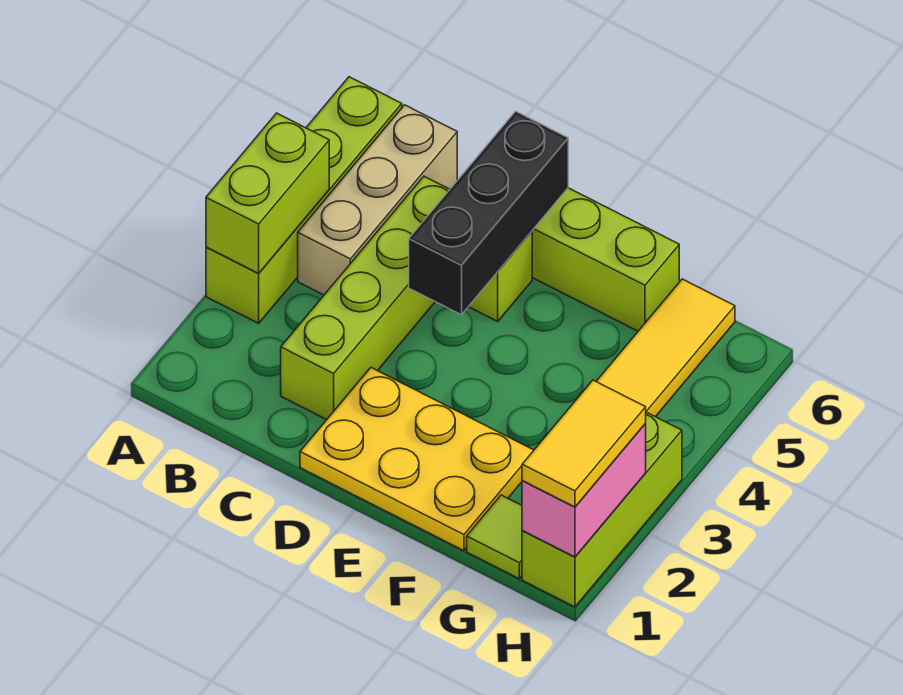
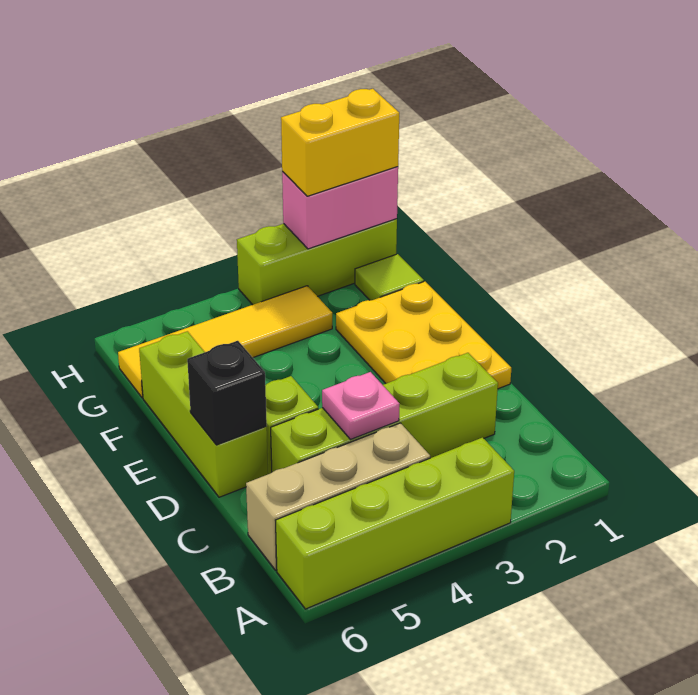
lime 1x2 brick [206,113,329,273] -> none
none -> pink 1x1 plate [322,372,400,439]
black 1x3 brick [409,111,568,315] -> black 1x1 brick [187,341,267,445]
yellow 1x2 tile [522,380,646,507] -> yellow 1x2 brick [281,89,399,196]

